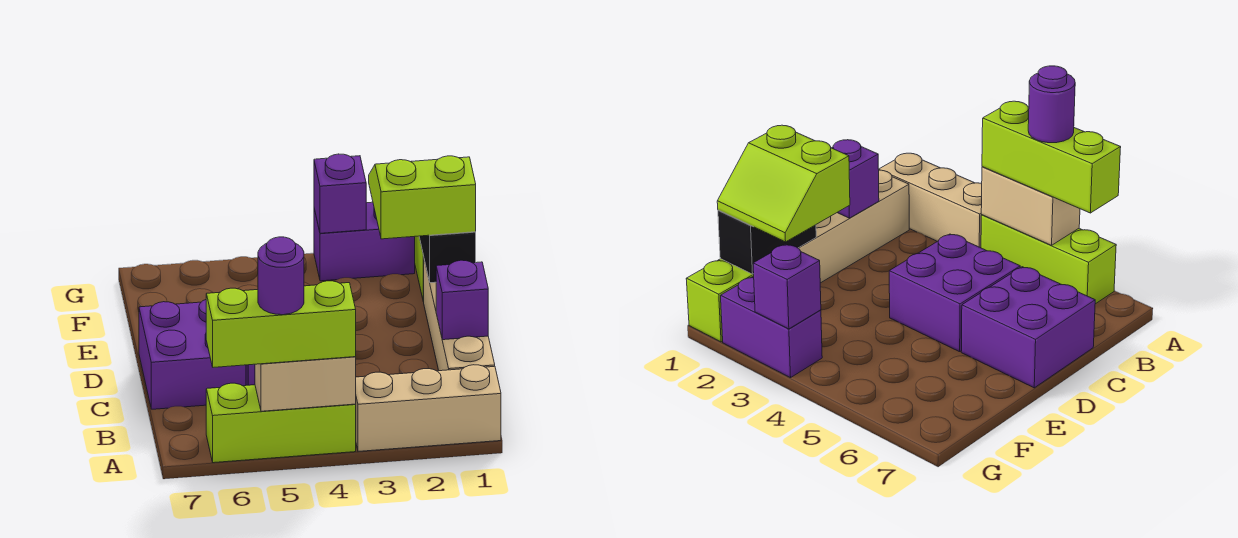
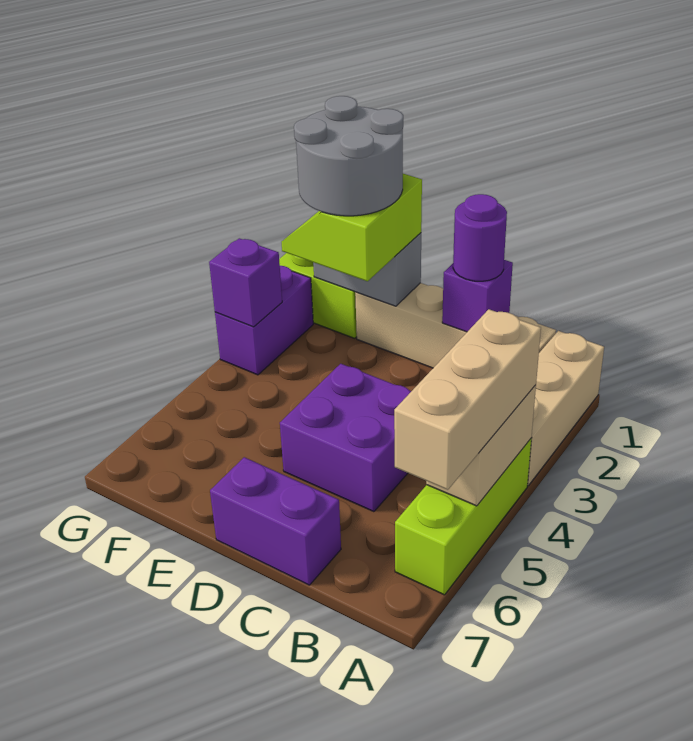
lime 1x3 brick [206,281,356,367] -> tan 1x3 brick [394,309,541,490]
purple 1x1 round brick [258,237,304,315] -> purple 1x1 round brick moved to [453,194,507,281]
purple 2x2 brick [139,300,246,409] -> purple 1x2 brick [210,457,341,585]
black 1x2 brick [419,232,476,283] -> grey 1x2 brick [313,233,421,306]
none -> grey 2x2 round brick [294,96,403,216]

